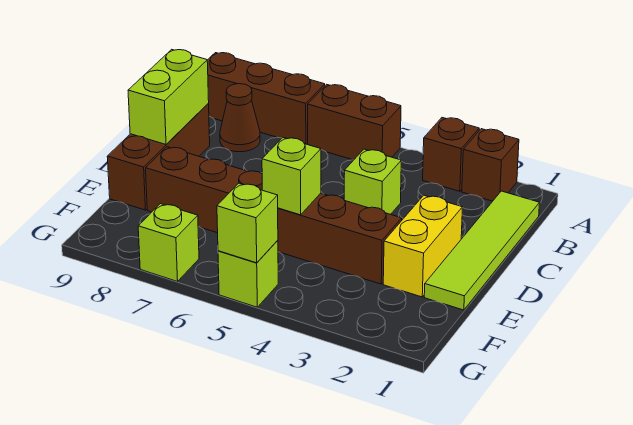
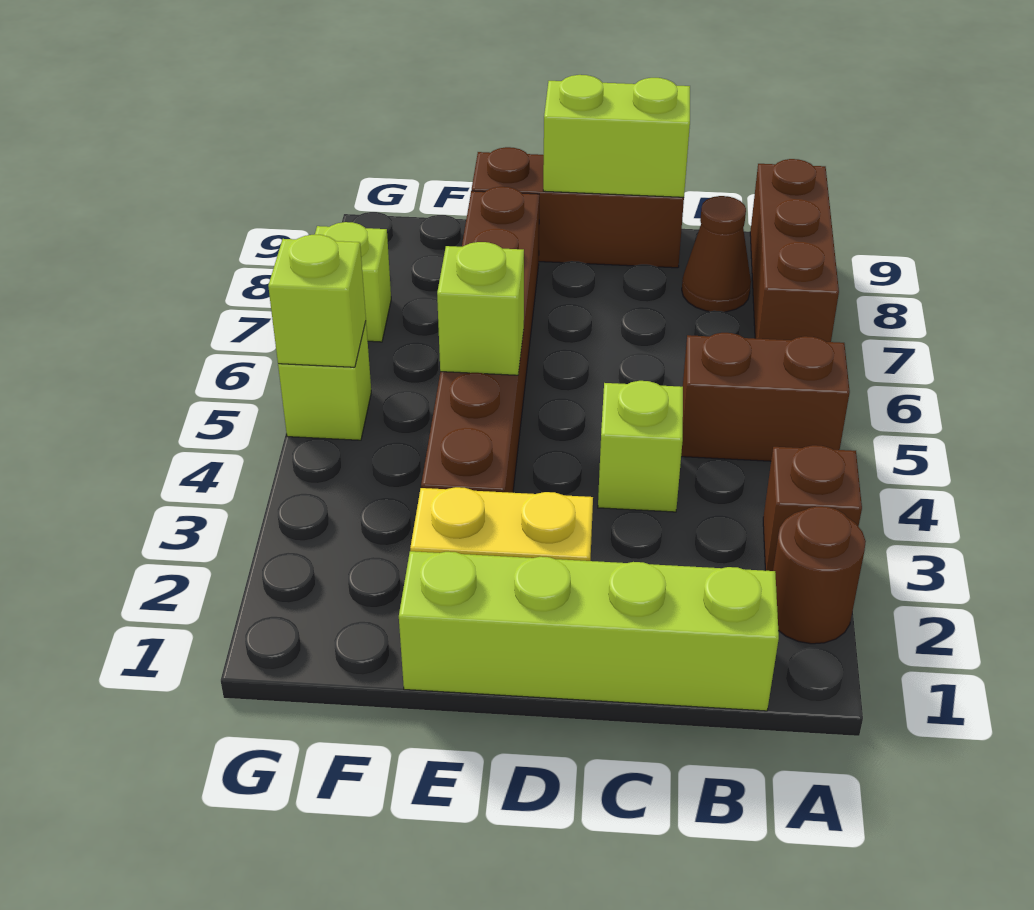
brown 1x1 brick [462,129,519,201] -> brown 1x1 round brick [773,506,866,644]
brown 1x2 brick [308,84,401,160] -> brown 1x2 brick turned to [681,333,850,461]
lime 1x4 tile [424,191,539,310] -> lime 1x4 brick [399,551,779,711]

